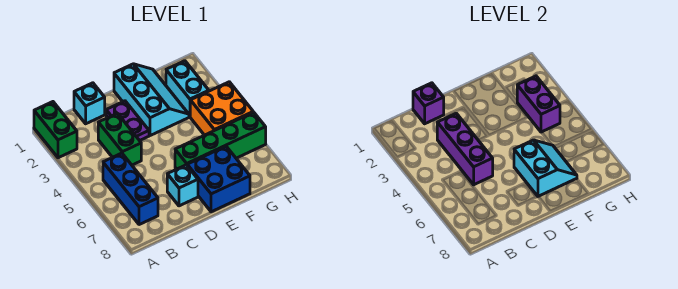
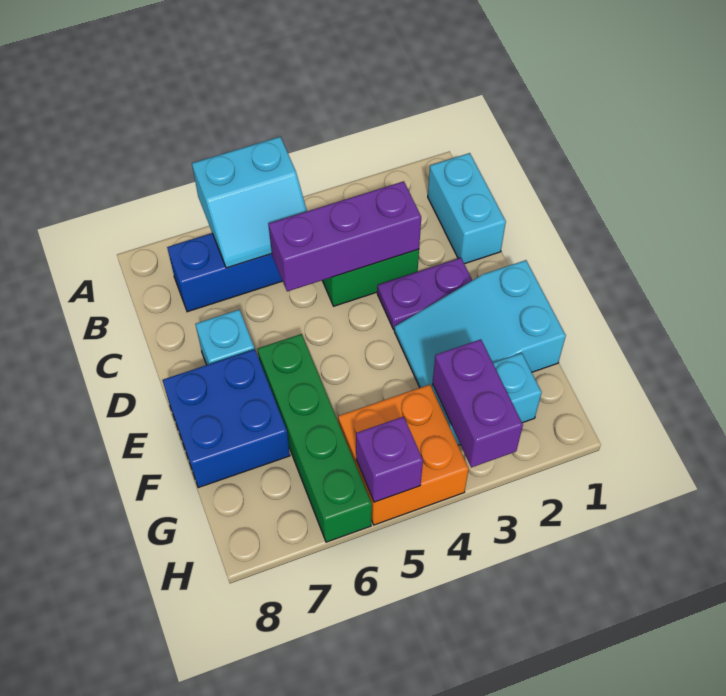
green 1x2 brick [34,102,77,158] -> none
cyan 1x1 brick [74,83,105,124] -> cyan 1x2 brick [428,153,506,264]
purple 1x1 brick [413,83,444,124] -> purple 1x1 brick moved to [356,417,423,502]
cyan 2x3 slope [114,64,189,136] -> cyan 2x3 slope turned to [394,260,566,388]
cyan 2x2 slope [514,140,577,197] -> cyan 2x2 slope moved to [192,137,307,268]
purple 1x2 brick [517,76,560,132] -> purple 1x2 brick turned to [433,339,523,468]

